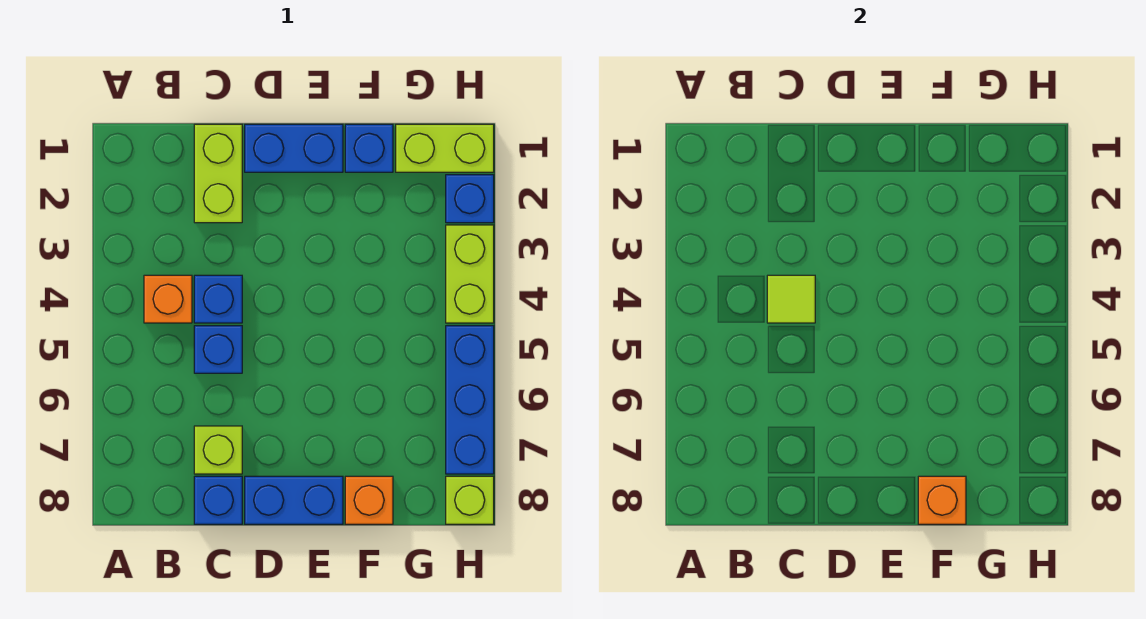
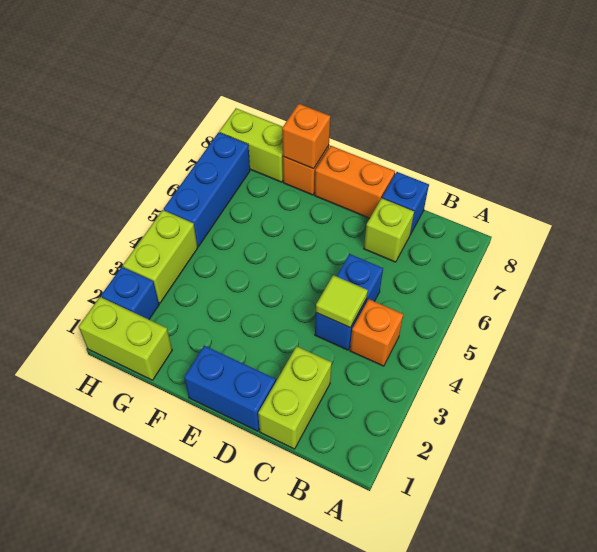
blue 1x2 brick [245,476,343,524] -> orange 1x2 brick [315,146,395,218]
blue 1x1 brick [345,124,393,172] -> none
lime 1x1 brick [446,476,494,524] -> lime 1x2 brick [219,108,283,182]

